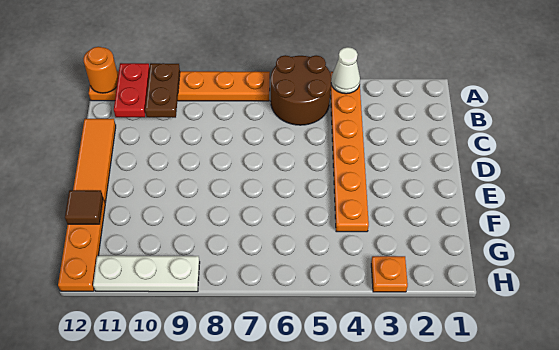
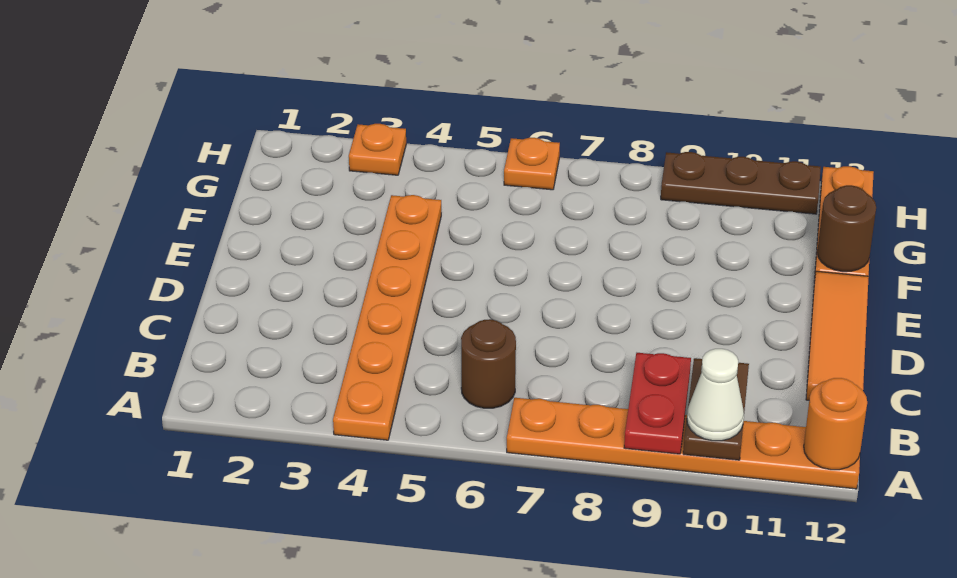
white 1x1 cone [331,47,360,94] -> white 1x1 cone moved to [687,349,744,441]
brown 2x2 round brick [271,55,331,125] -> brown 1x1 round brick [461,319,516,408]
red 1x2 plate [114,63,150,117] -> red 1x2 plate moved to [624,353,691,454]
brown 1x1 tile [65,190,103,224] -> brown 1x1 round brick [817,185,876,272]
none -> orange 1x1 plate [504,138,560,190]
white 1x3 plate [93,256,200,292] -> brown 1x3 plate [661,152,821,214]

